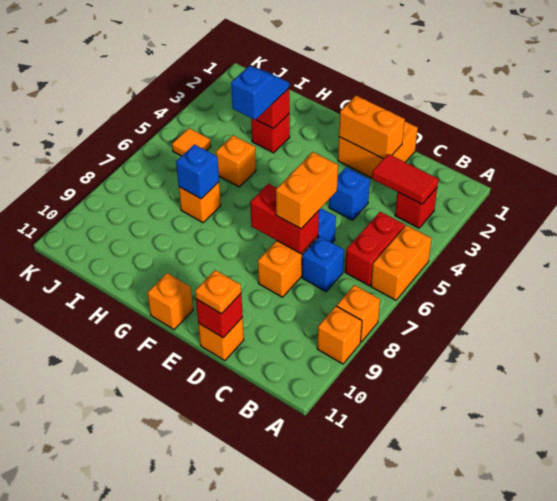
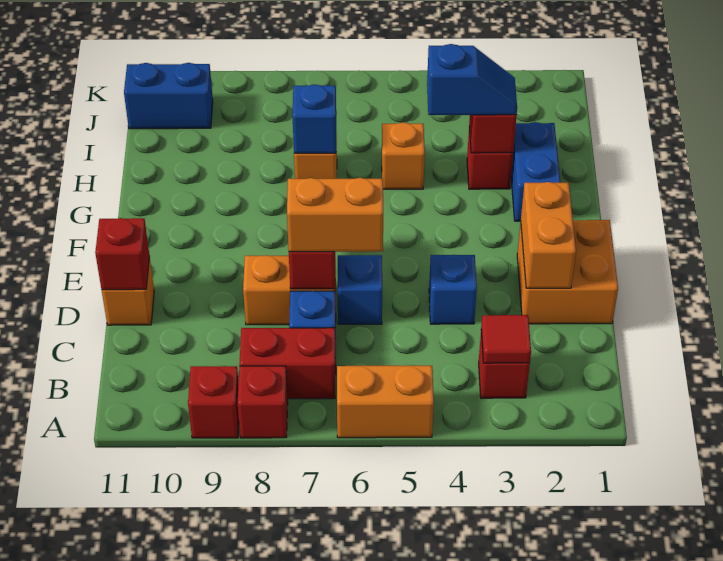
orange 1x1 brick [337,285,380,342] -> red 1x1 brick [238,366,288,438]
orange 1x1 brick [317,306,362,364] -> red 1x1 brick [188,366,239,438]
red 1x2 tile [372,154,438,204] -> red 1x1 tile [481,315,531,363]
red 1x2 brick [345,212,405,286] -> red 1x2 brick moved to [240,328,336,399]
orange 1x1 plate [195,270,241,314] -> none
orange 1x1 brick [147,273,193,330] -> none
none -> blue 1x2 brick [511,122,560,221]
orange 1x1 tile [172,128,211,156] -> none
none -> blue 1x2 brick [124,63,213,129]

